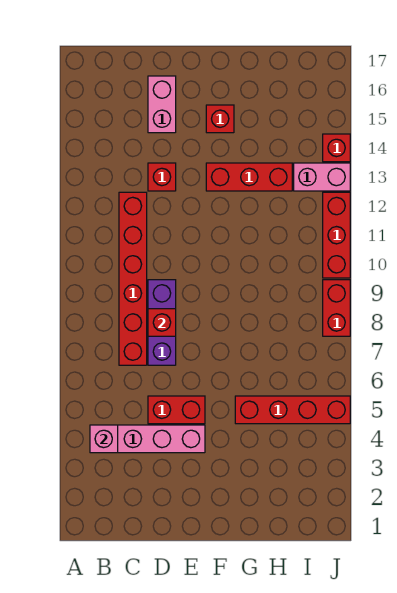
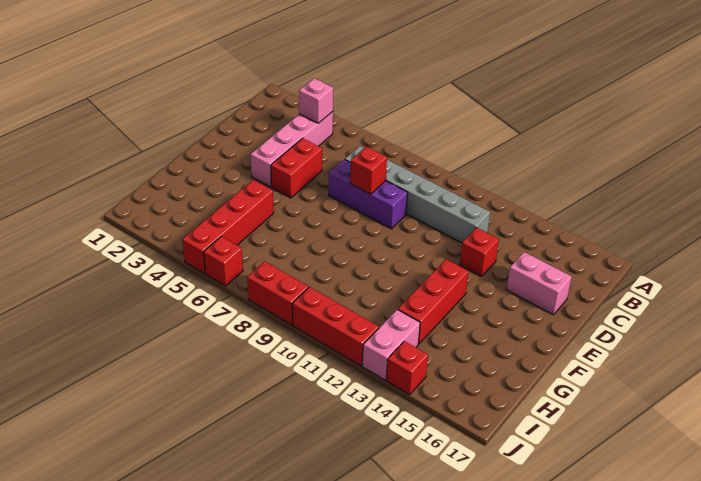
red 1x6 brick [119,192,147,365] -> grey 1x6 brick [345,146,490,243]
red 1x1 brick [206,105,234,133] -> red 1x1 brick moved to [204,237,243,286]

